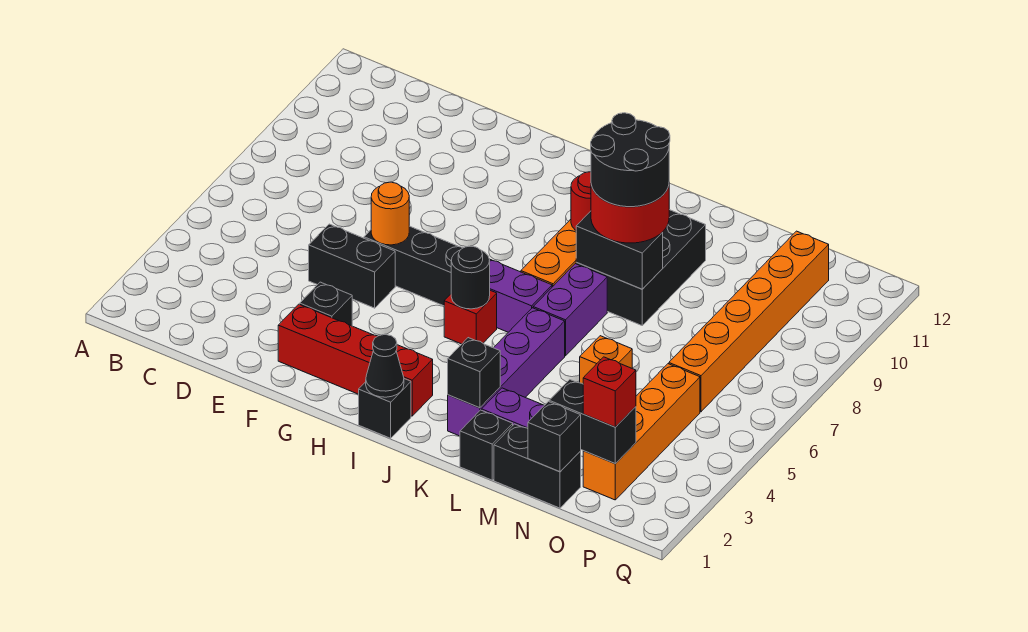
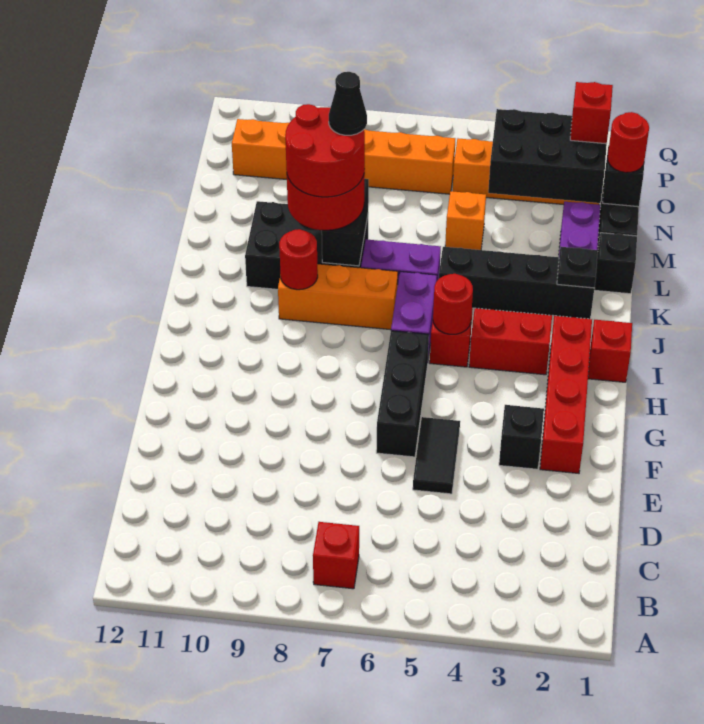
none -> red 1x1 brick [313,522,359,589]
black 1x2 brick [309,224,395,308] -> black 1x2 tile [413,417,460,494]
orange 1x1 round brick [371,182,409,245] -> none
black 1x1 brick [359,379,411,438] -> red 1x1 brick [588,320,632,382]
black 1x1 cone [366,335,404,397] -> black 1x1 cone moved to [329,72,367,135]
none -> red 1x2 brick [469,308,552,375]
black 1x1 round brick [451,246,490,309] -> red 1x1 round brick [433,274,473,334]
purple 1x4 brick [448,308,565,436] -> black 1x4 brick [439,247,594,319]
black 1x1 brick [448,338,500,408] -> black 1x1 plate [557,247,598,288]
black 2x2 round brick [591,113,670,207] -> red 2x2 round brick [285,104,365,197]
none -> red 1x1 round brick [608,112,649,173]
black 1x2 brick [549,380,636,464] -> black 2x3 brick [488,109,607,203]

